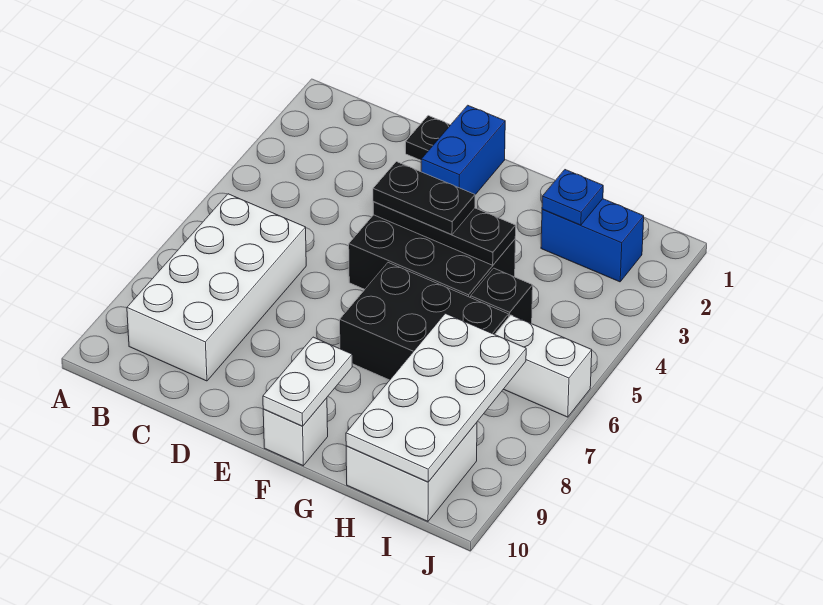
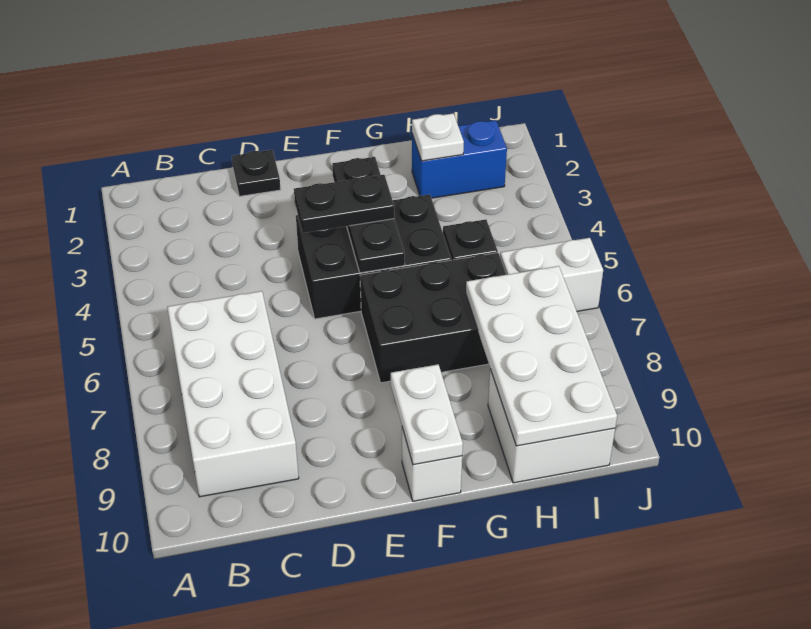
blue 1x2 brick [421,105,505,195] -> none
black 1x3 plate [373,202,516,265] -> black 1x3 plate turned to [332,157,405,273]
blue 1x1 plate [542,170,603,225] -> white 1x1 plate [412,114,464,161]

